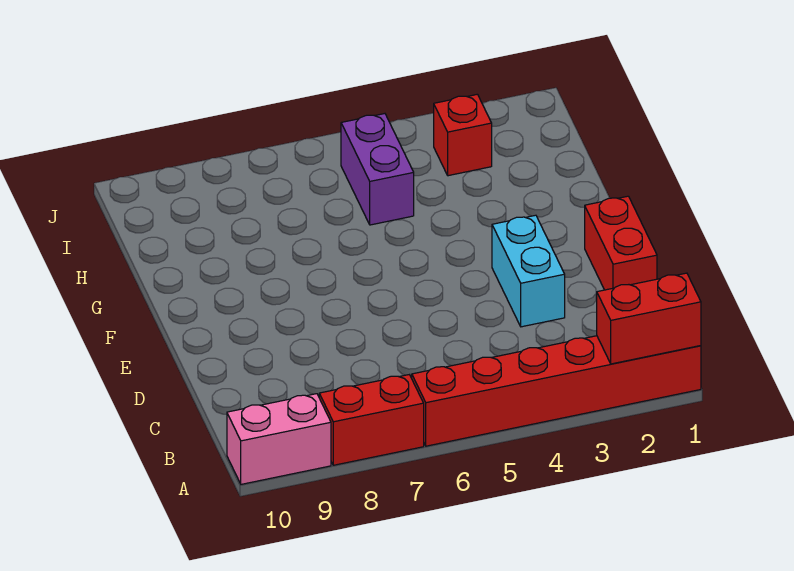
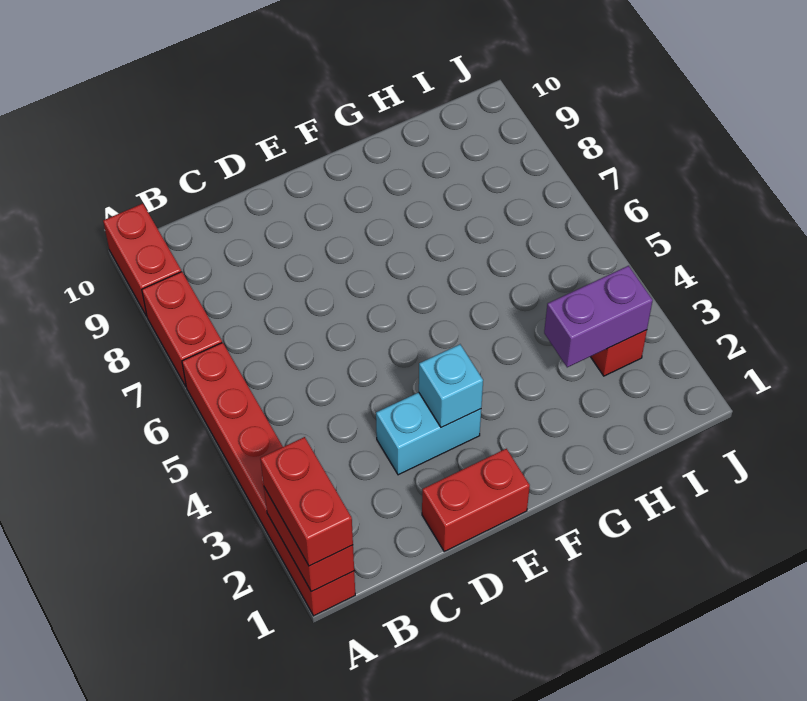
none -> red 1x2 brick [260,437,353,566]
pink 1x2 brick [227,394,331,484] -> red 1x2 brick [103,203,181,316]
none -> cyan 1x1 brick [419,344,483,428]
purple 1x2 brick [341,114,414,225] -> purple 1x2 brick moved to [544,266,653,367]

